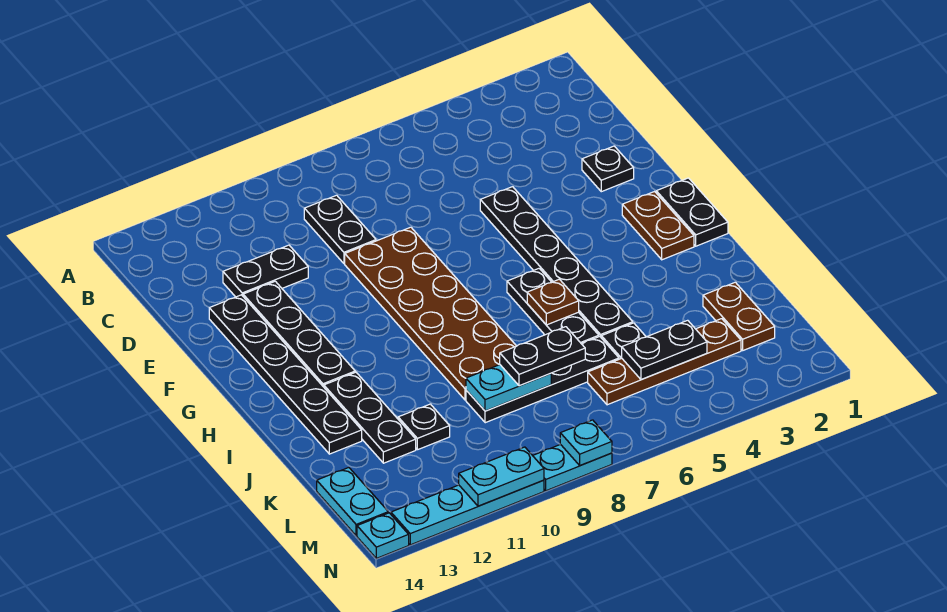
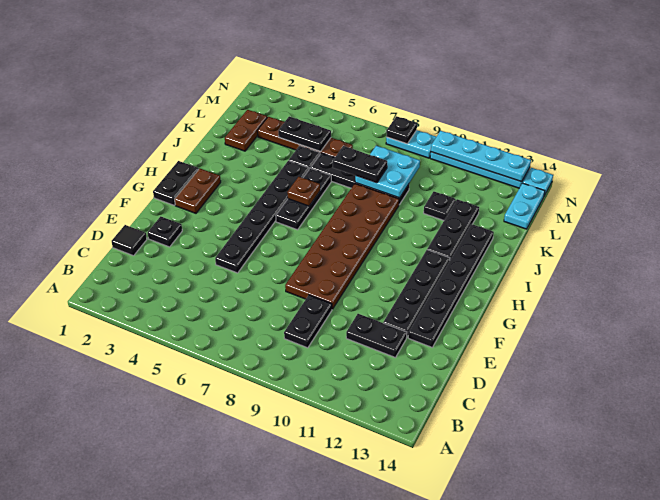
none -> black 1x1 tile [112,225,147,256]
cyan 1x2 plate [466,365,551,411] -> cyan 2x2 plate [355,145,420,198]
cyan 1x1 plate [560,420,612,465] -> black 1x1 plate [386,116,417,144]
cyan 1x2 plate [459,447,544,506] -> cyan 1x4 plate [431,131,531,182]

